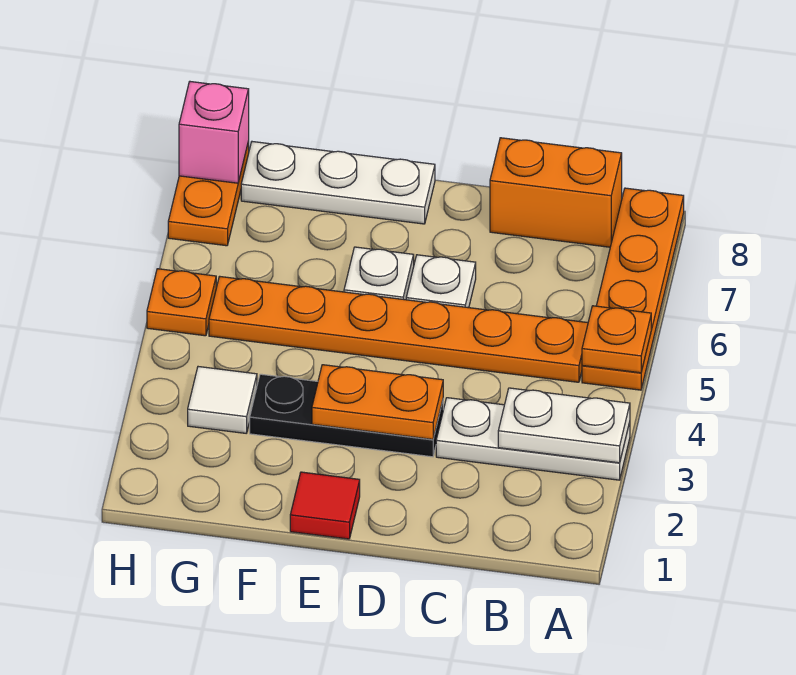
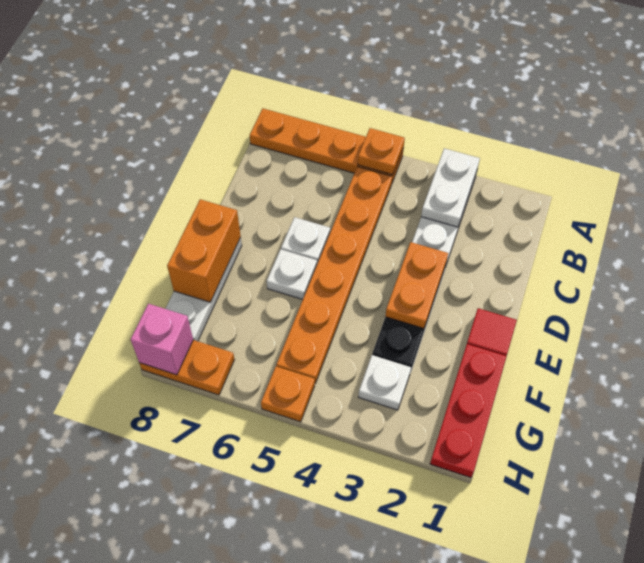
orange 1x2 brick [490,138,622,247] -> orange 1x2 brick moved to [167,199,241,302]
none -> red 1x3 plate [430,344,506,478]
white 1x1 tile [188,367,257,433] -> white 1x1 plate [359,355,411,410]

